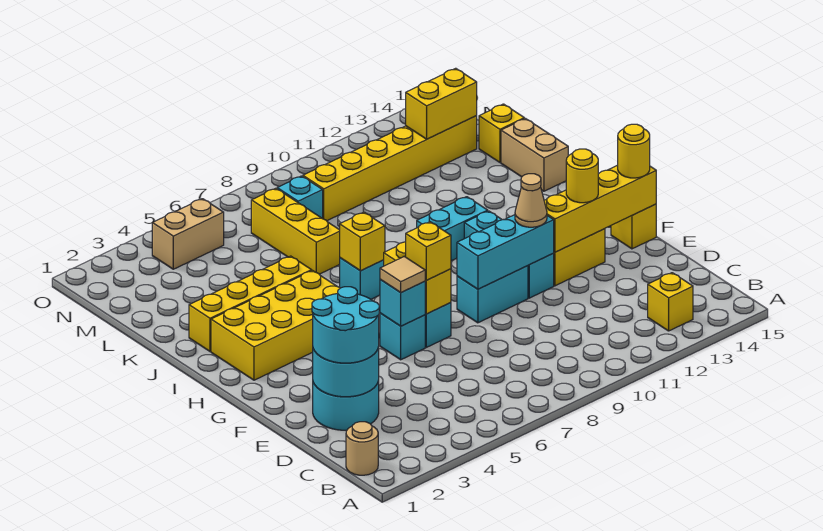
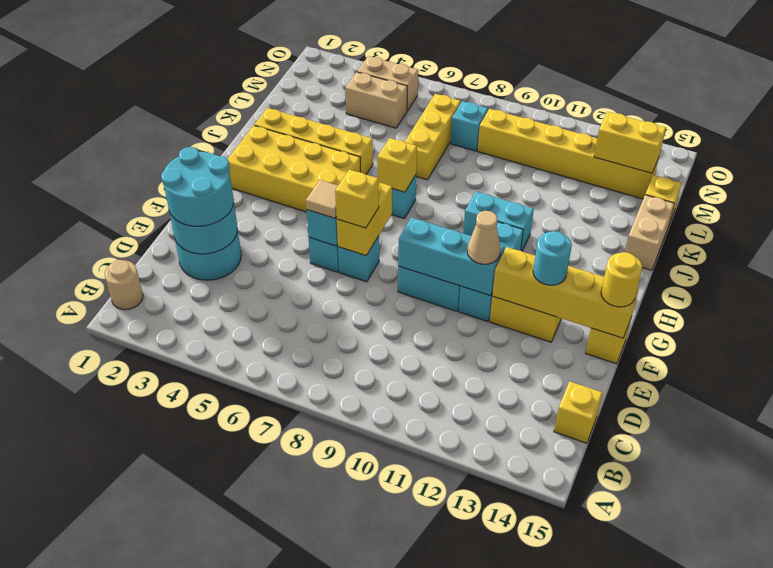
yellow 1x1 brick [648,273,693,331] -> yellow 1x1 brick moved to [554,381,602,443]
yellow 1x1 round brick [566,149,598,203] -> cyan 1x1 round brick [533,231,572,285]
none -> tan 1x2 brick [345,72,407,128]

